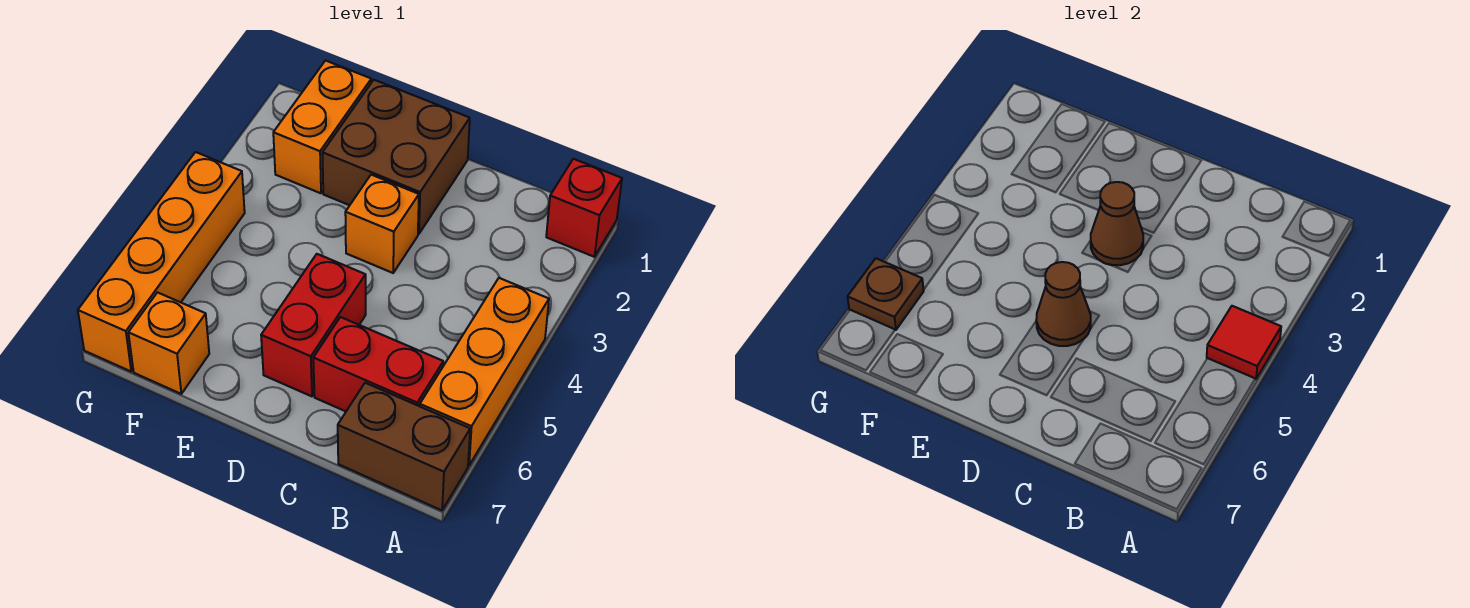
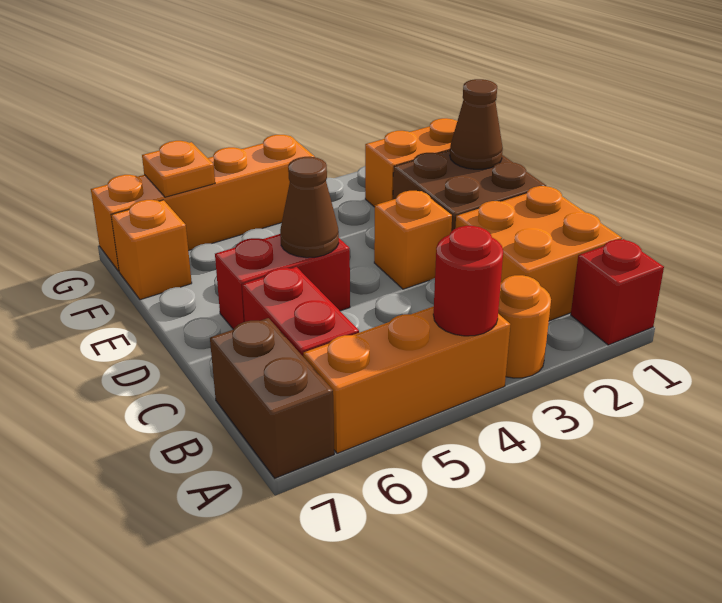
none -> orange 1x1 round brick [498,275,551,378]
red 1x1 tile [1207,306,1281,379] -> red 1x1 round brick [433,226,503,336]
none -> orange 2x2 brick [455,186,622,321]
brown 1x1 cone [1091,182,1143,265] -> brown 1x1 cone moved to [450,79,503,169]
brown 1x1 plate [848,258,924,330] -> orange 1x1 plate [142,141,215,197]

